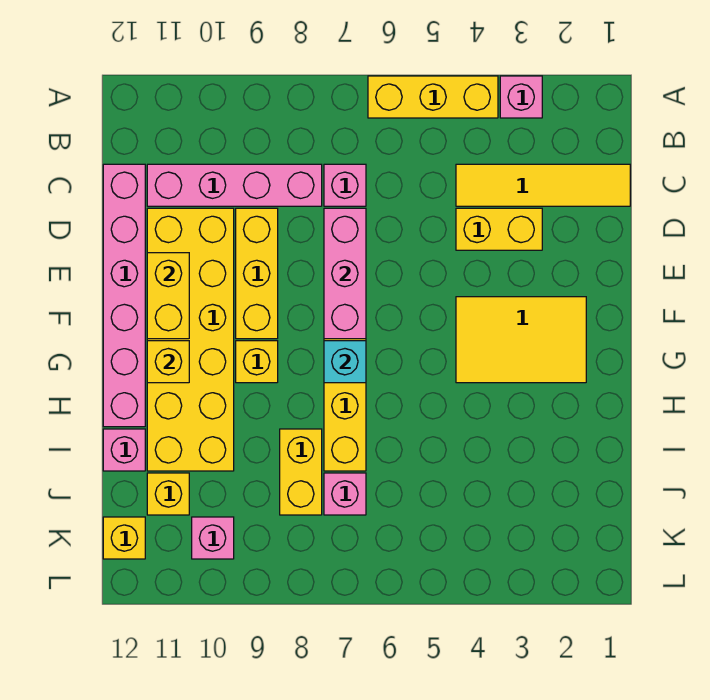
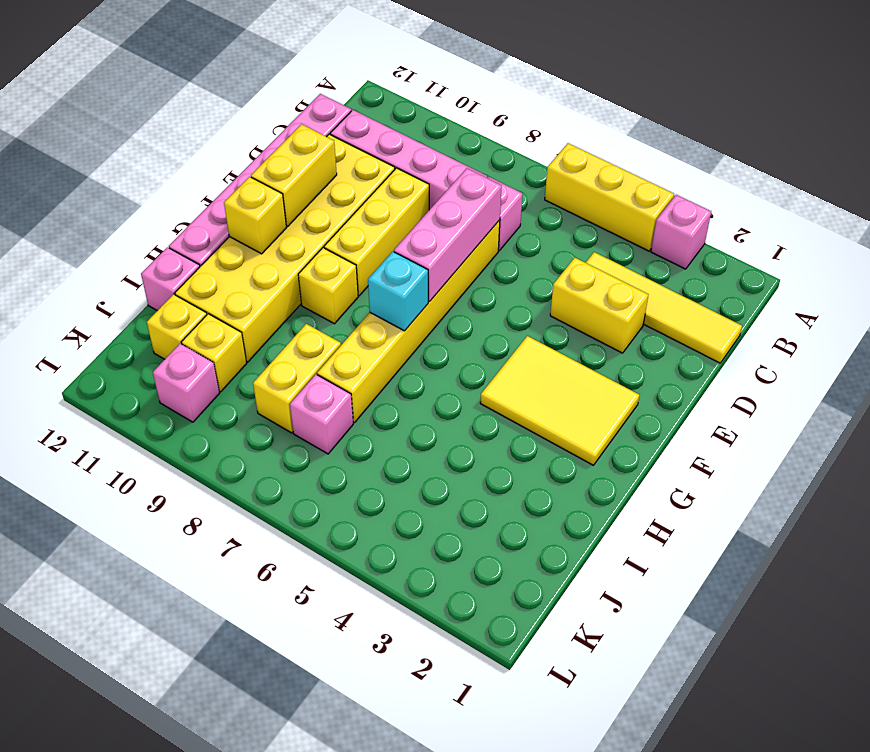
yellow 1x1 brick [103,517,145,559] -> yellow 1x1 brick moved to [182,314,247,392]

